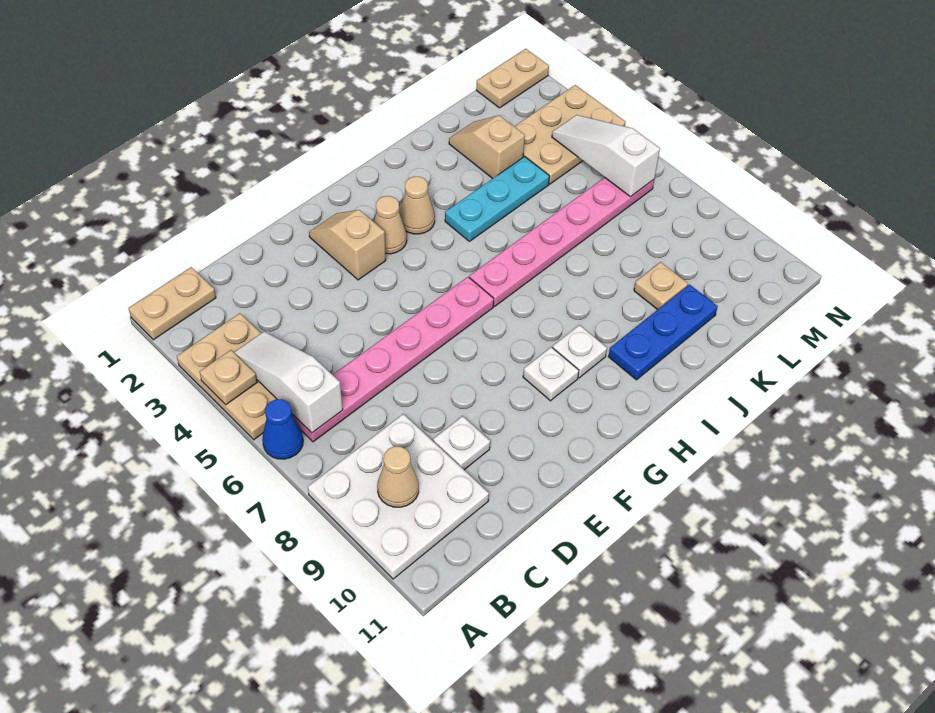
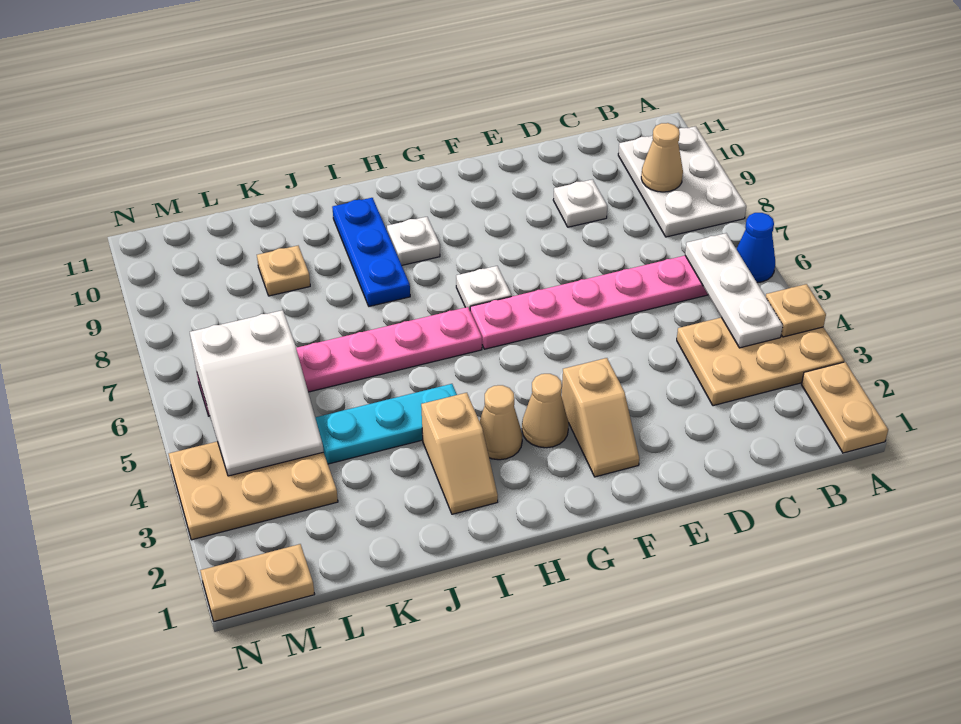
tan 1x2 plate [129,267,216,340] -> tan 1x2 plate turned to [802,362,888,453]
tan 2x3 plate [177,313,276,440] -> tan 2x3 plate turned to [677,317,844,406]
white 3x3 plate [308,414,489,579] -> white 2x3 plate [618,126,746,237]
white 1x3 slope [234,331,343,433] -> white 1x3 plate [685,233,783,348]
white 1x1 plate [523,347,579,401] -> white 1x1 plate moved to [456,266,511,309]
blue 1x3 plate [609,285,718,380] -> blue 1x3 plate turned to [332,198,410,306]
tan 1x2 slope [449,115,525,179] -> tan 1x2 slope moved to [421,393,498,514]
white 1x3 slope [552,115,660,197] -> white 2x3 slope [190,310,324,476]

